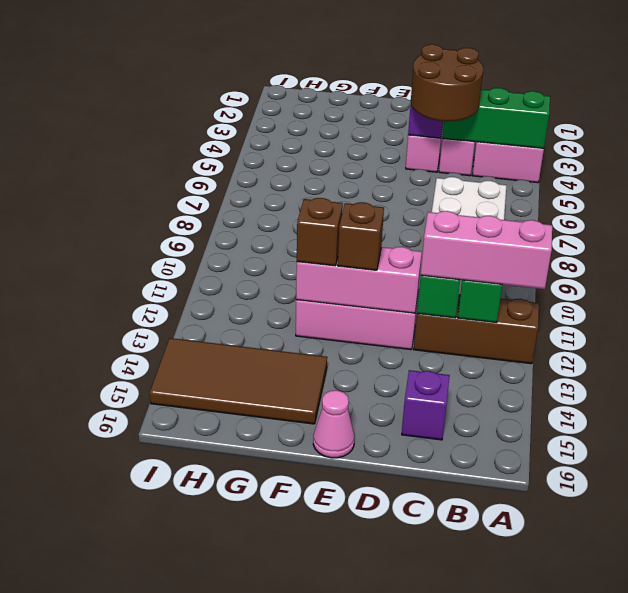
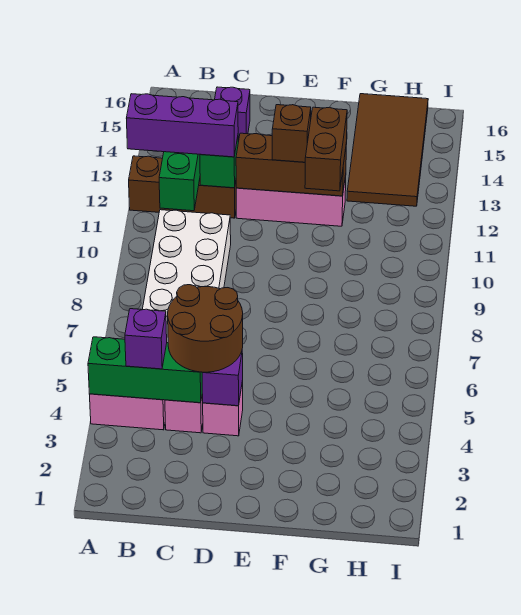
pink 1x3 brick [421,211,552,289] -> purple 1x3 brick [126,94,238,157]
none -> purple 1x1 brick [125,309,167,369]
pink 1x3 brick [296,247,422,313] -> brown 1x3 brick [236,133,347,196]
pink 1x1 cone [313,390,354,458] -> none
brown 1x1 brick [297,198,343,266] -> brown 1x2 brick [305,107,347,191]
brown 2x4 tile [150,338,327,424] -> brown 2x4 tile turned to [347,94,428,206]

